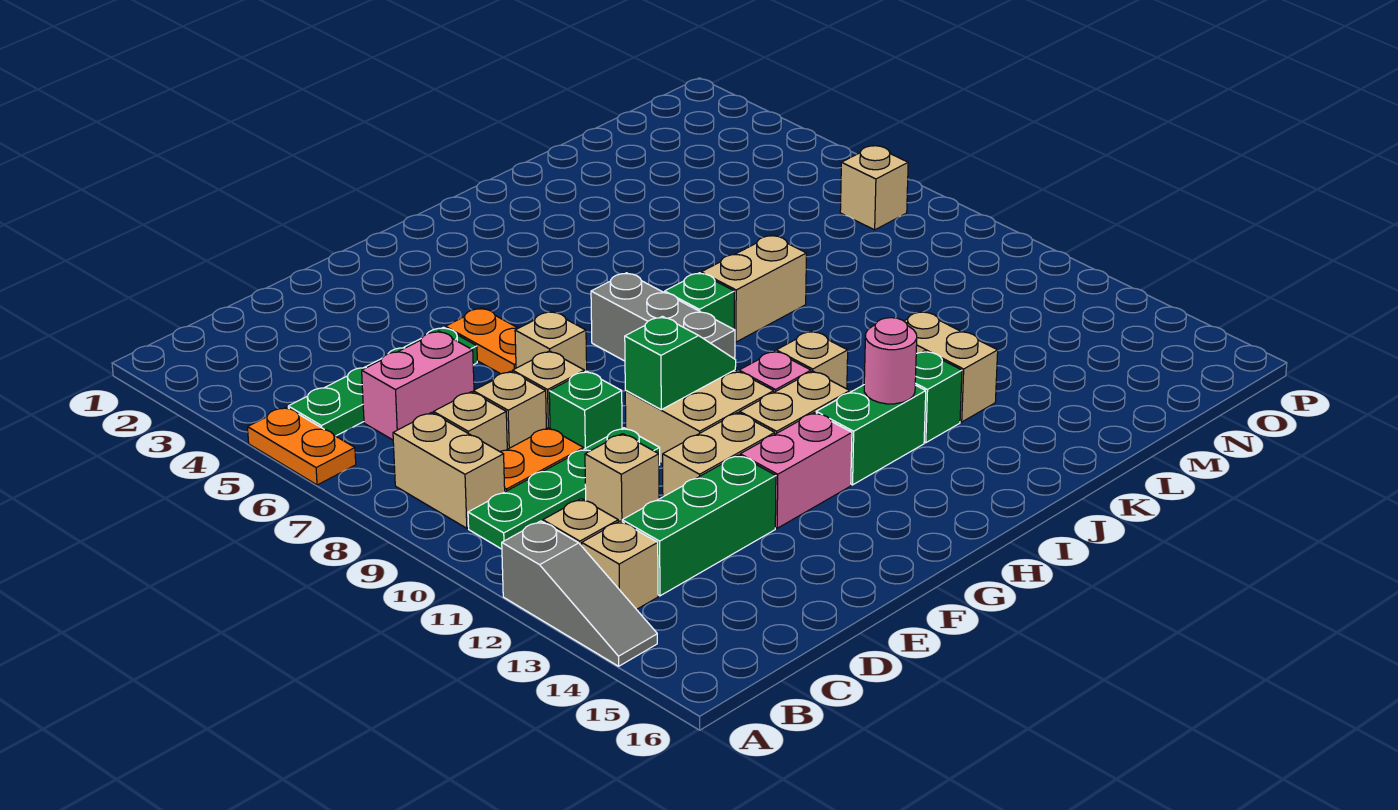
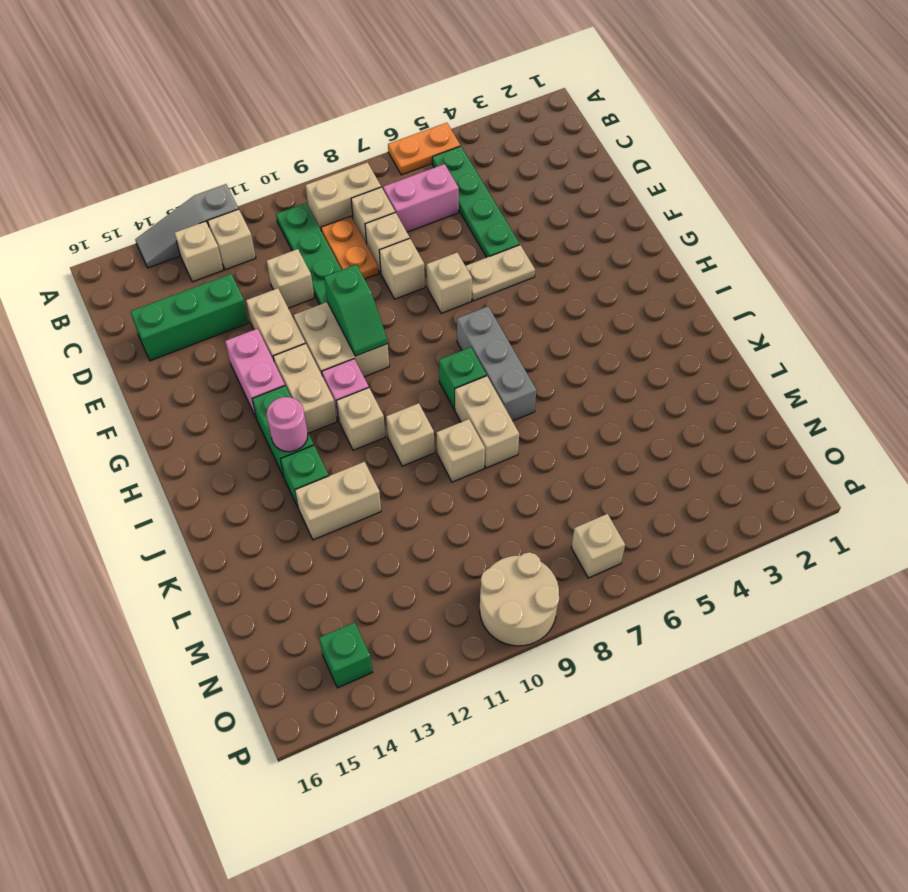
pink 1x2 brick [362,331,474,440] -> pink 1x2 brick turned to [383,164,459,232]
green 1x3 brick [622,455,776,596] -> green 1x3 brick turned to [131,274,249,361]
green 1x1 brick [549,371,622,449] -> green 1x1 brick moved to [319,622,372,688]
orange 1x2 plate [445,308,518,374] -> tan 1x2 plate [466,245,535,301]
grey 1x3 brick [591,273,735,361] -> grey 1x3 brick turned to [457,306,536,421]
none -> tan 1x1 brick [386,403,435,466]
none -> tan 1x1 brick [437,419,485,482]
none -> tan 2x2 round brick [480,552,559,646]

